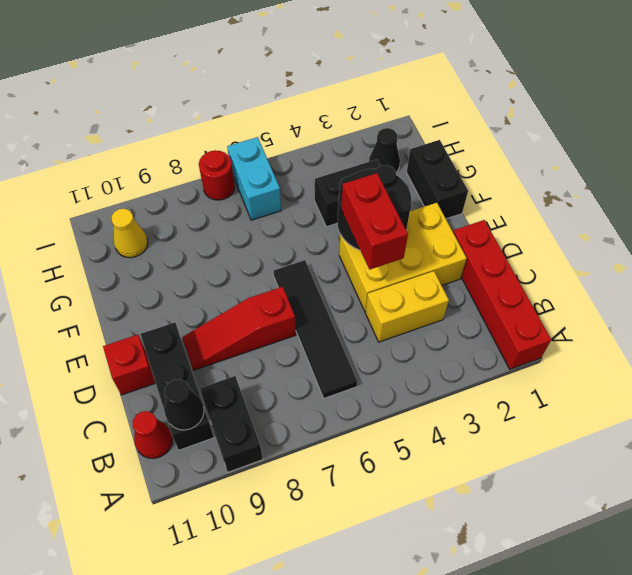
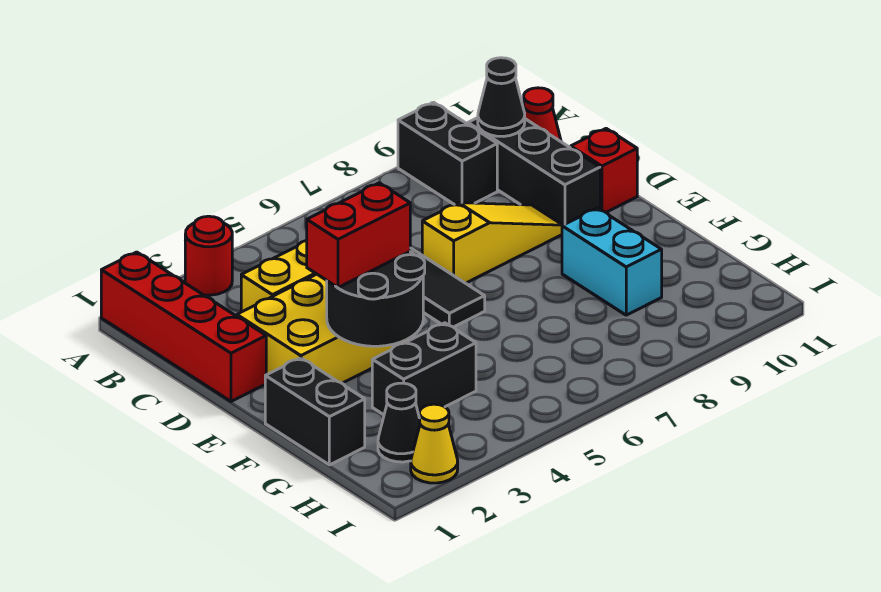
red 1x2 brick [341,173,408,270] -> red 1x2 brick turned to [307,183,410,288]
red 1x3 slope [182,287,296,370] -> yellow 1x3 slope [422,203,563,283]
cyan 1x2 brick [227,137,281,220] -> cyan 1x2 brick moved to [562,208,662,315]
yellow 1x1 cone [112,209,148,258] -> yellow 1x1 cone moved to [411,404,458,483]
red 1x1 round brick [199,150,235,200] -> red 1x1 round brick moved to [185,216,232,295]

